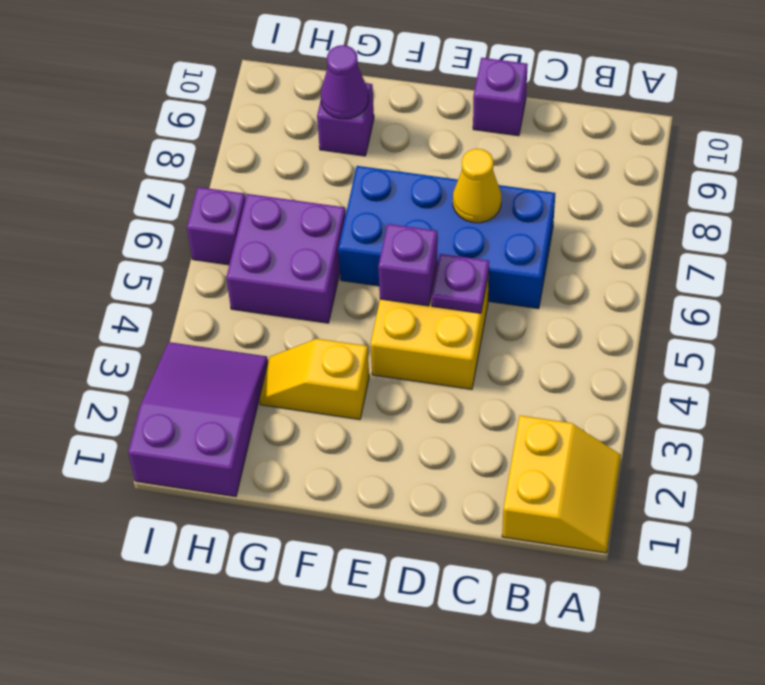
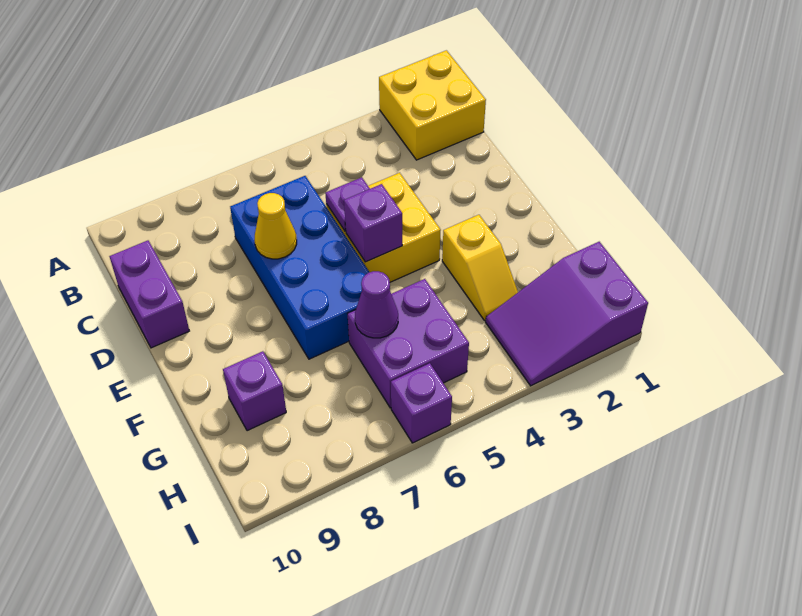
yellow 2x2 slope [502,416,621,553] -> yellow 2x2 brick [379,50,486,160]
purple 1x1 brick [473,58,528,136] -> purple 1x2 brick [109,241,189,348]
purple 1x1 cone [321,45,368,119] -> purple 1x1 cone moved to [355,271,398,338]

